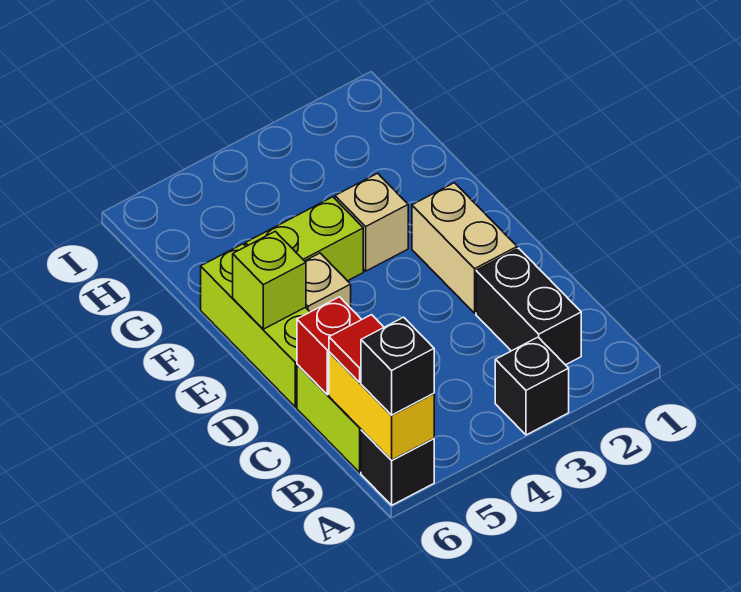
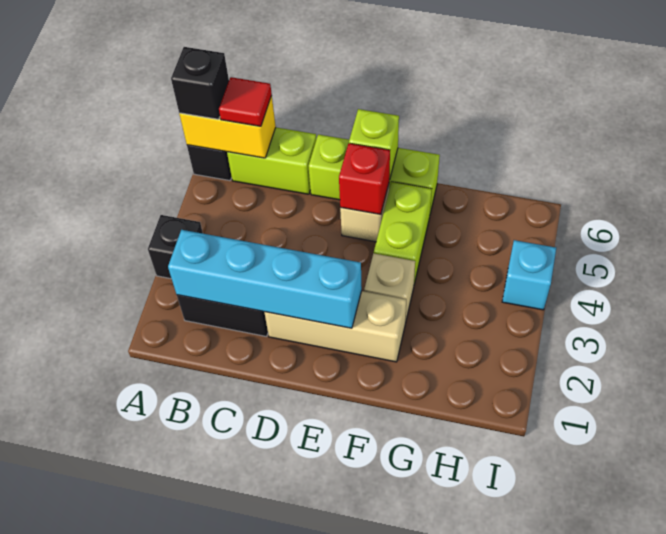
none -> cyan 1x4 brick [168,230,362,328]
red 1x1 brick [297,297,362,395] -> red 1x1 brick moved to [339,143,390,215]
tan 1x2 brick [412,183,517,313] -> tan 1x3 brick [264,291,406,362]
none -> cyan 1x1 brick [502,240,556,310]

